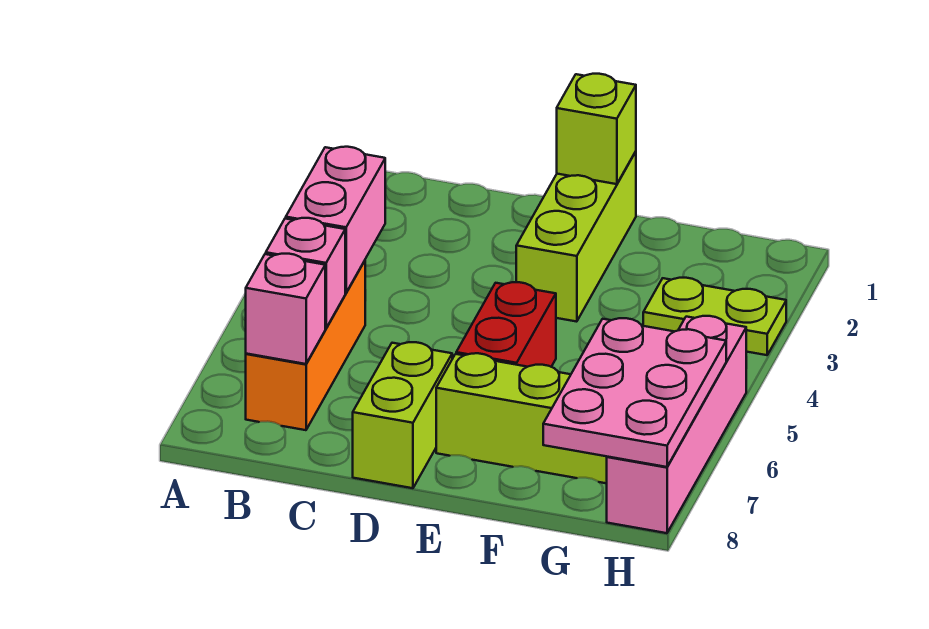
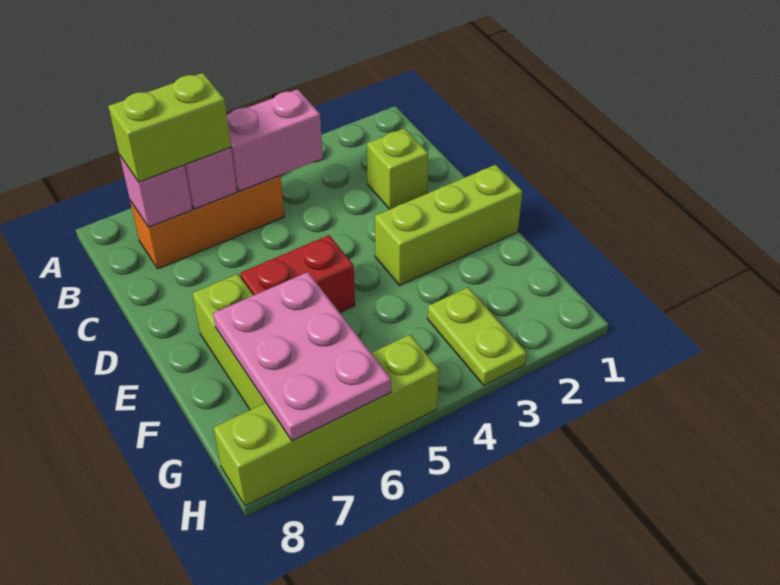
lime 1x2 brick [353,342,452,488] -> lime 1x2 brick moved to [108,73,231,182]
lime 1x1 brick [557,74,636,184] -> lime 1x1 brick moved to [367,128,428,209]
pink 2x3 plate [543,318,726,467] -> pink 2x3 plate turned to [213,272,391,441]
pink 1x4 brick [607,316,746,533] -> lime 1x4 brick [213,334,439,506]

